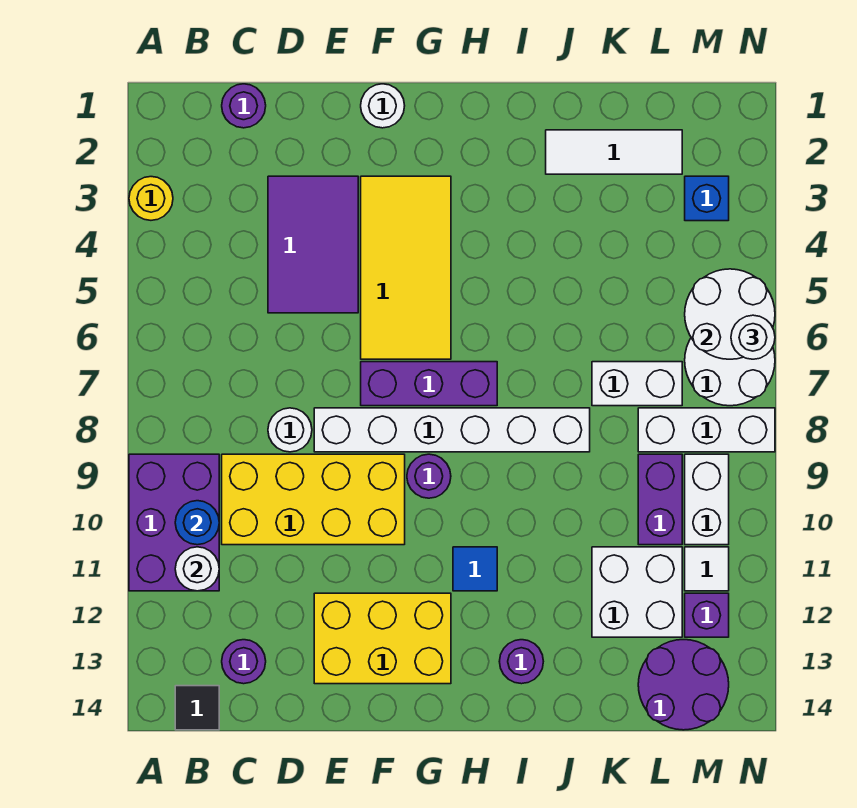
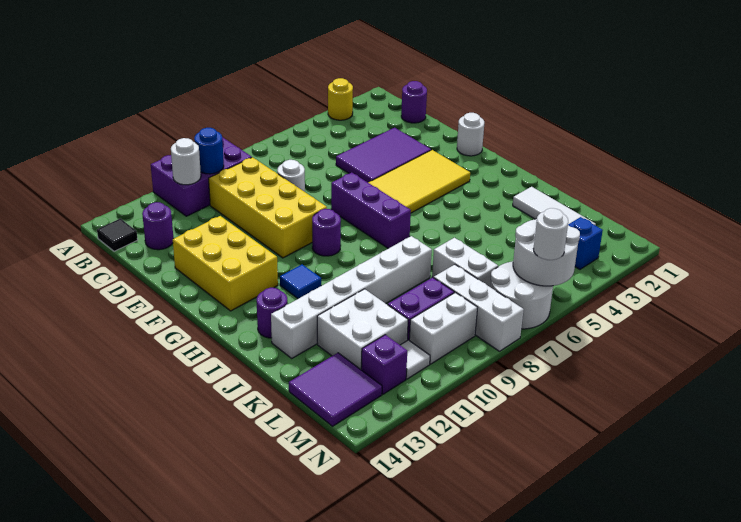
white 1x6 brick [314,408,590,452] -> white 1x6 brick turned to [271,236,432,358]
purple 2x2 round brick [638,640,729,730] -> purple 2x2 tile [289,353,382,426]

